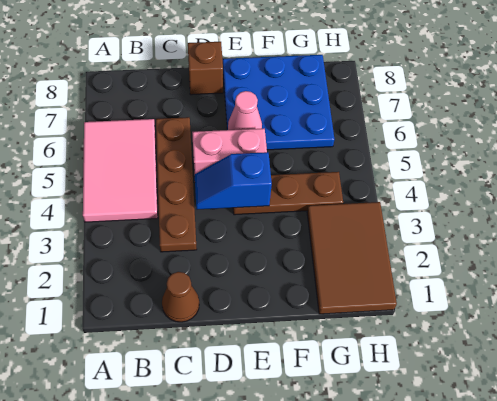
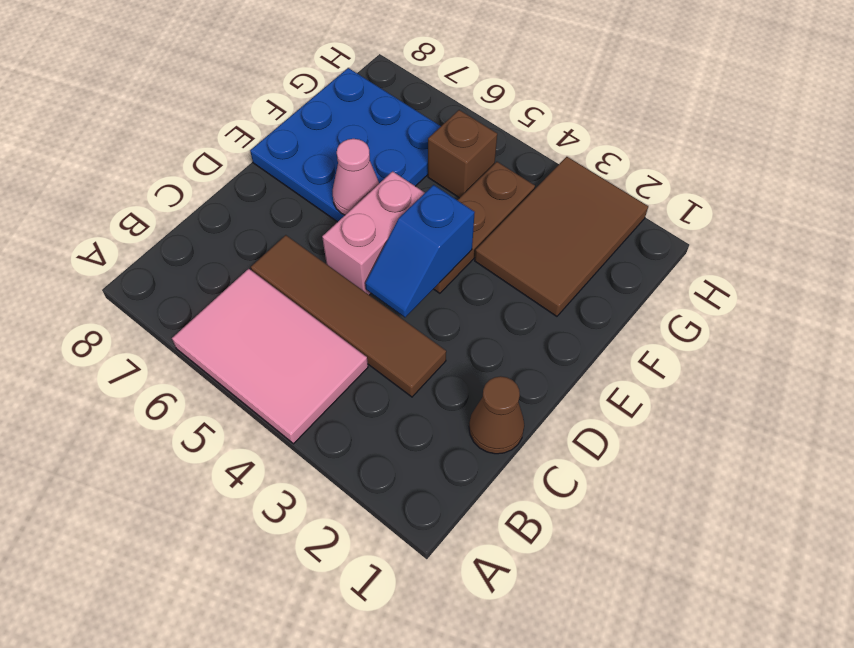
brown 1x4 plate [156,117,197,252] -> brown 1x4 tile [251,235,446,397]
brown 1x1 brick [188,42,223,95] -> brown 1x1 brick moved to [428,110,497,198]
brown 2x3 tile [307,202,397,314] -> brown 2x3 tile turned to [475,157,648,316]

